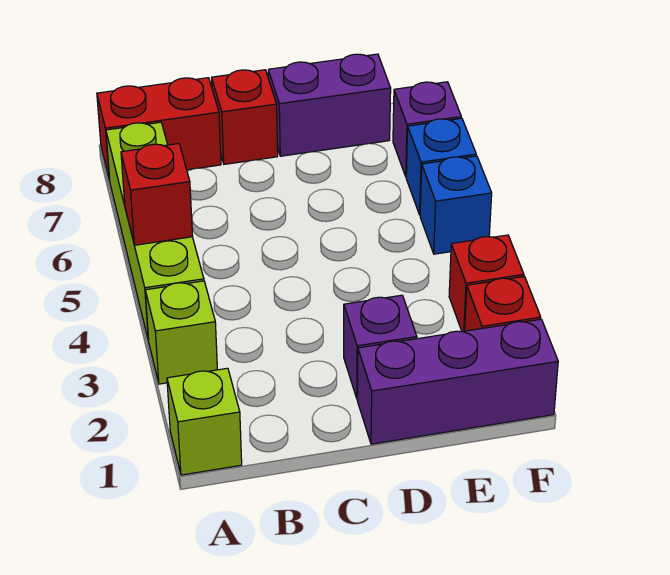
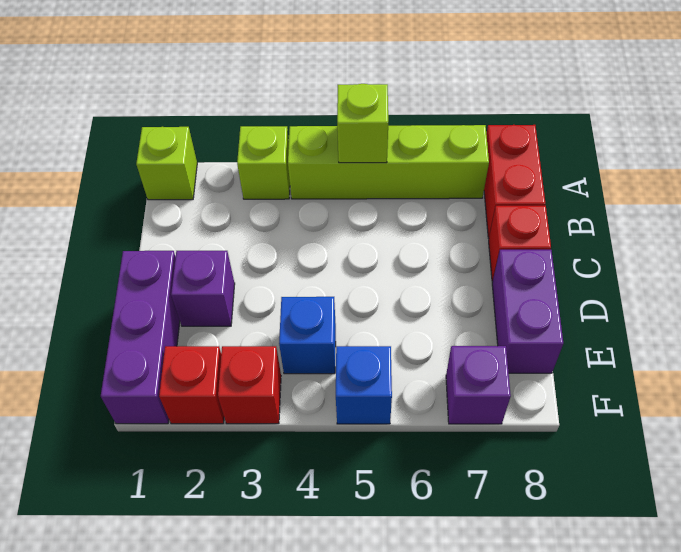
red 1x1 brick [121,144,193,245] -> lime 1x1 brick [337,84,388,163]
blue 1x1 brick [406,118,476,215] -> blue 1x1 brick moved to [279,297,336,374]

